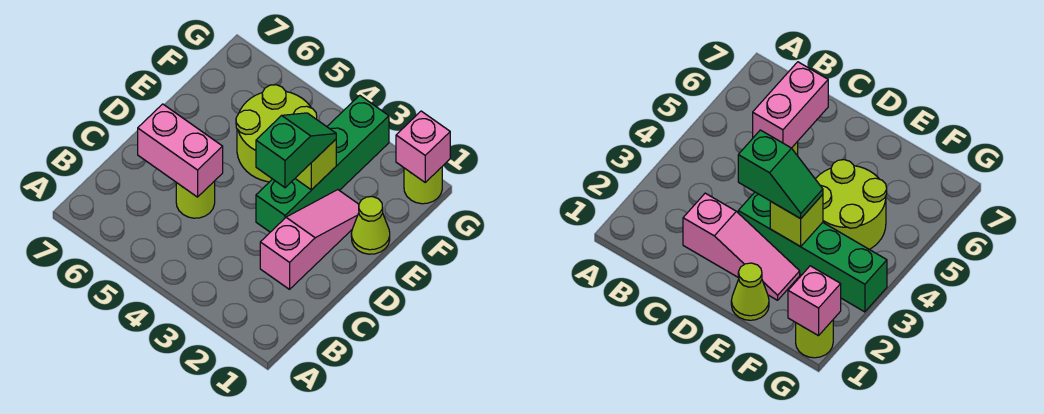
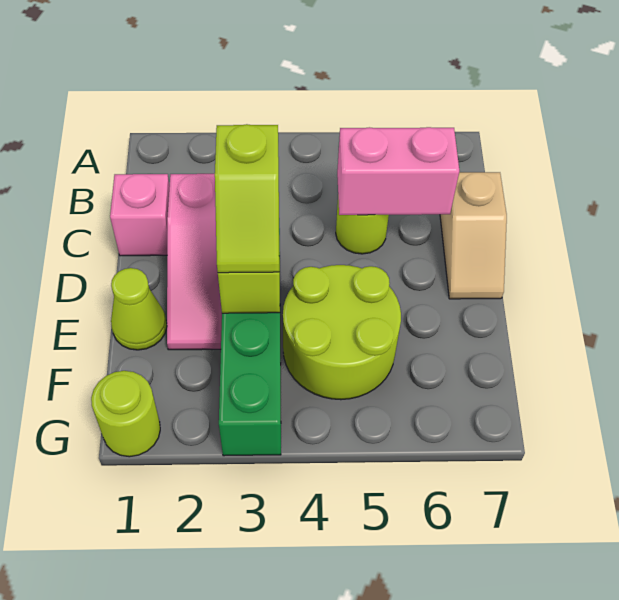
none -> tan 1x2 slope [440,172,507,299]
green 1x2 slope [256,113,336,188] -> lime 1x2 slope [215,124,279,273]
pink 1x1 brick [396,111,450,182] -> pink 1x1 brick moved to [110,174,170,256]

